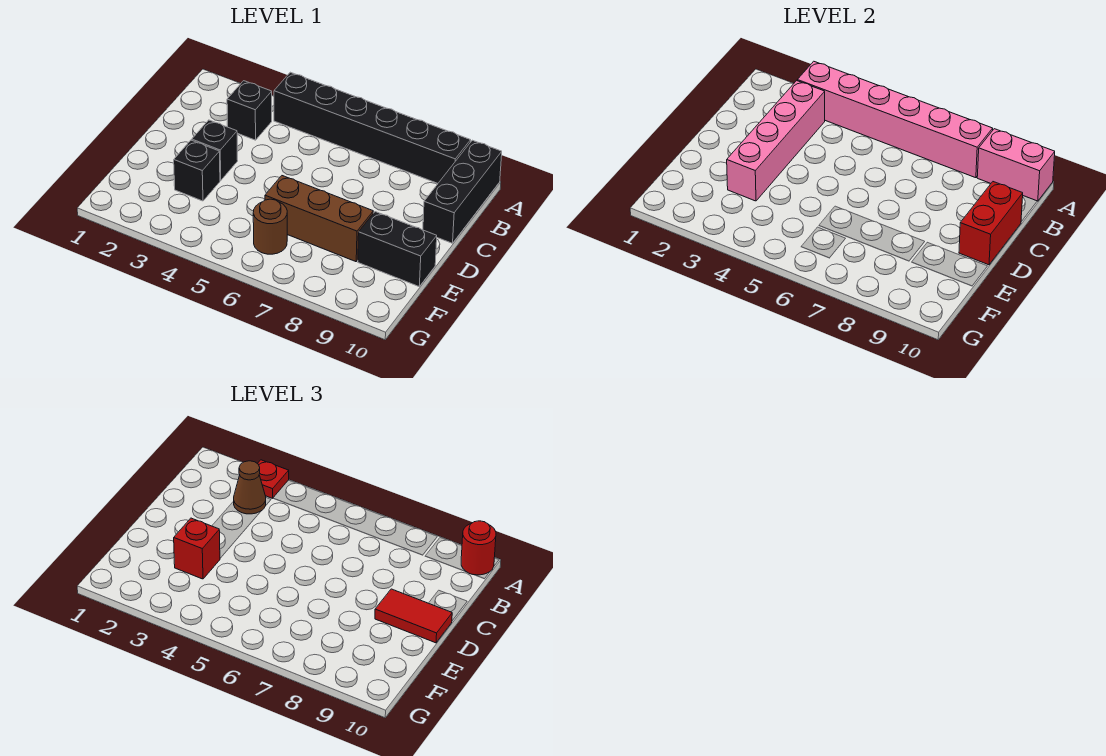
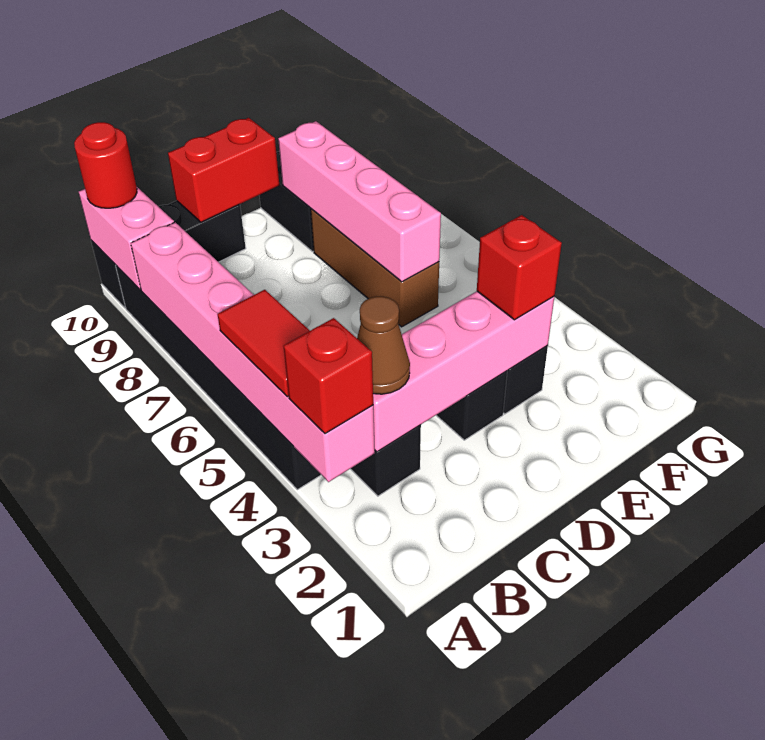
red 1x1 plate [257,460,289,498] -> red 1x1 brick [284,318,373,434]
red 1x2 tile [375,589,452,643] -> red 1x2 tile moved to [217,290,310,397]
none -> pink 1x4 brick [278,121,441,282]
brown 1x1 round brick [253,199,287,254] -> none

